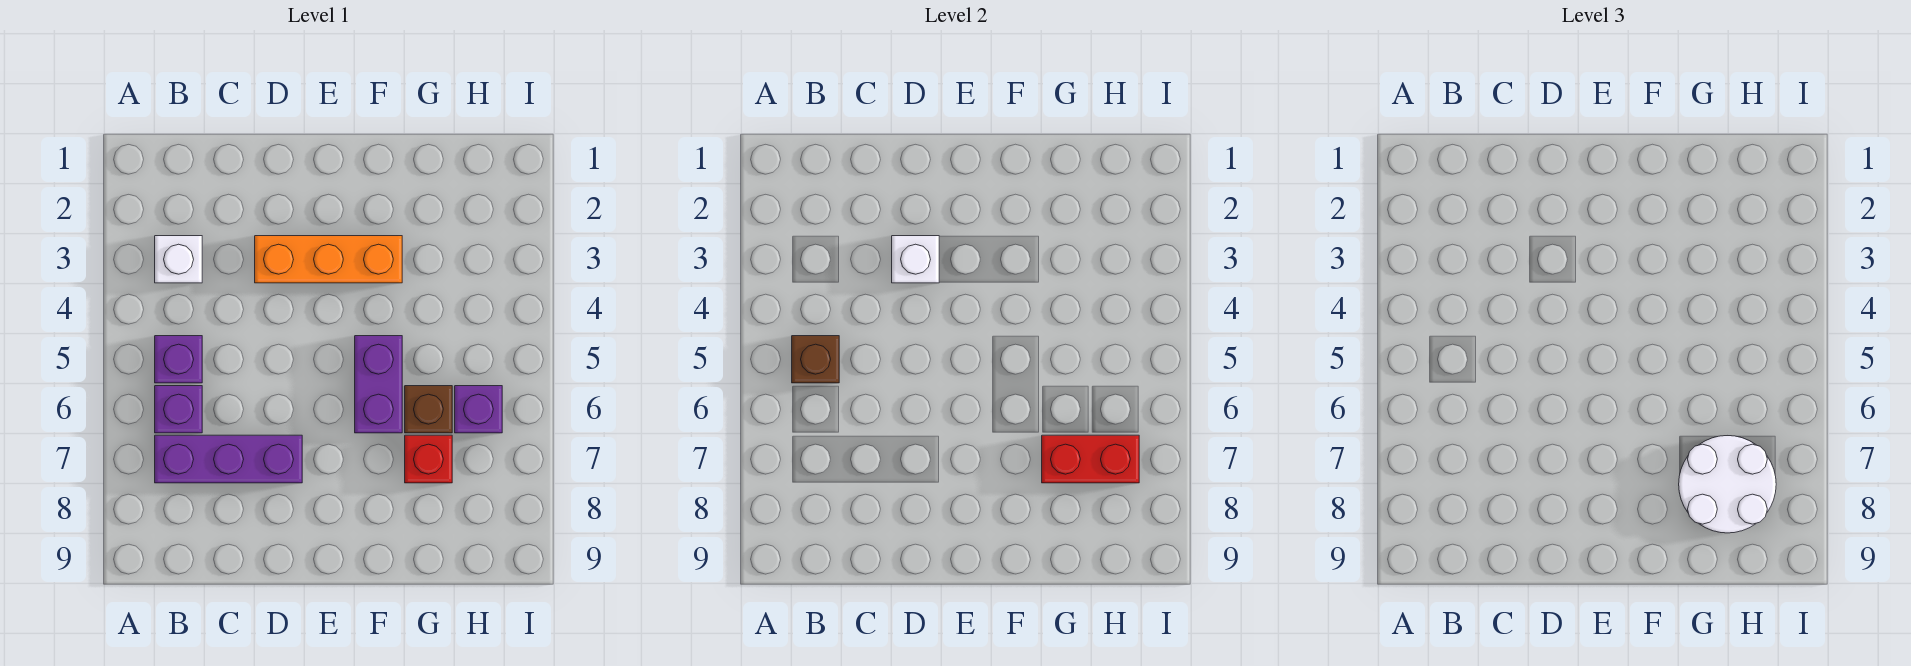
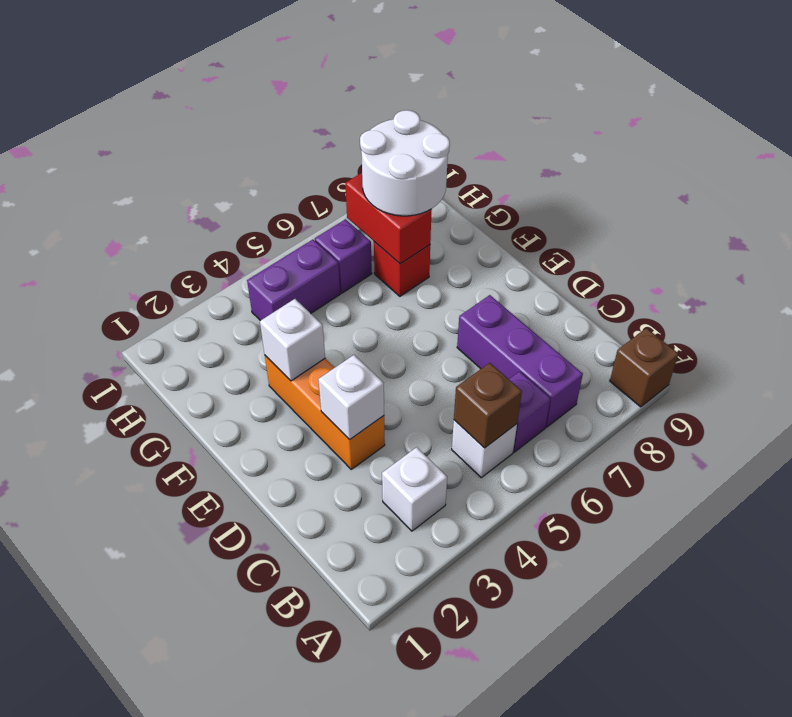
purple 1x1 brick [155,336,202,383] -> white 1x1 brick [452,420,517,477]
none -> white 1x1 brick [260,299,325,381]
purple 1x2 brick [355,336,402,433] -> purple 1x2 brick moved to [247,240,340,321]
brown 1x1 brick [405,386,452,433] -> brown 1x1 brick moved to [610,328,678,407]

